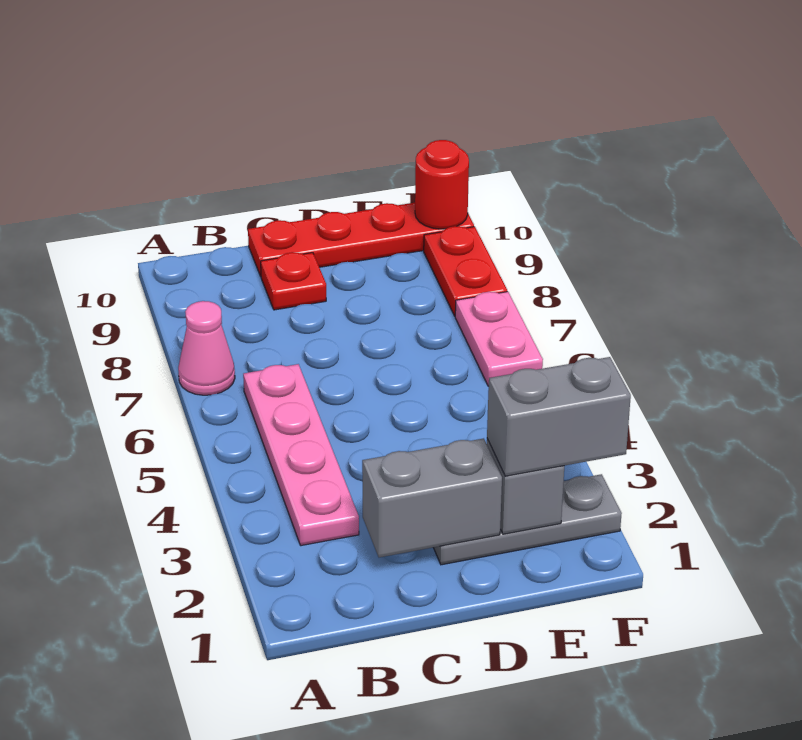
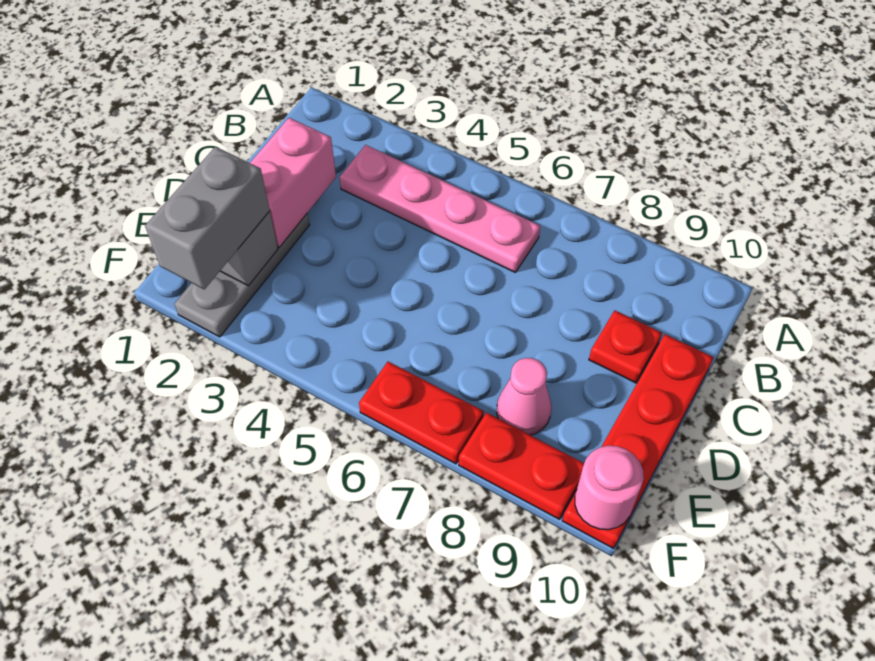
pink 1x1 cone [178,301,235,395] -> pink 1x1 cone moved to [497,358,551,435]
grey 1x2 brick [362,438,502,557] -> pink 1x2 brick [250,118,336,247]
pink 1x2 plate [455,292,543,386] -> red 1x2 plate [359,362,484,464]
red 1x1 round brick [415,140,469,229] -> pink 1x1 round brick [575,446,644,530]

